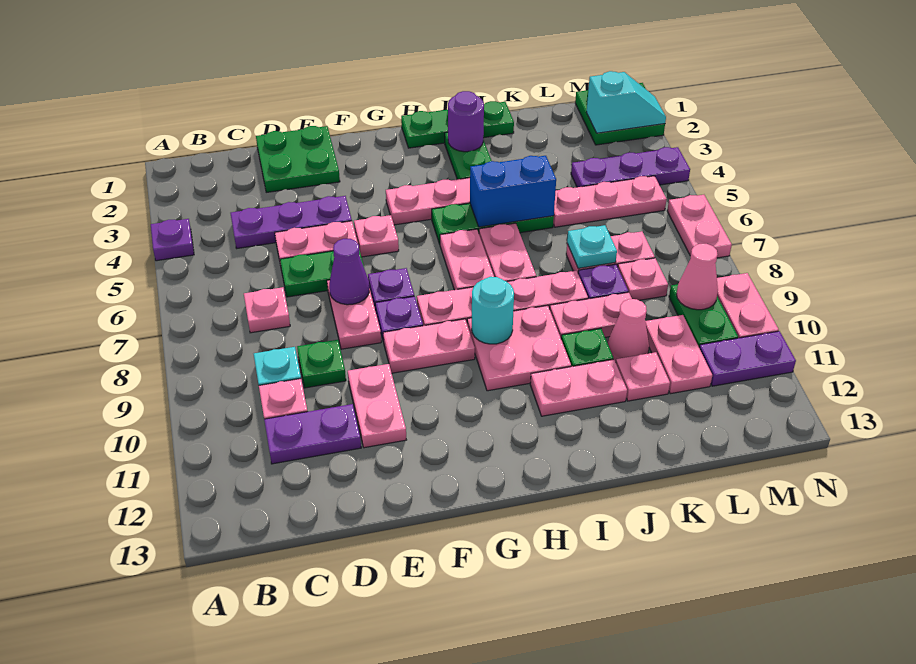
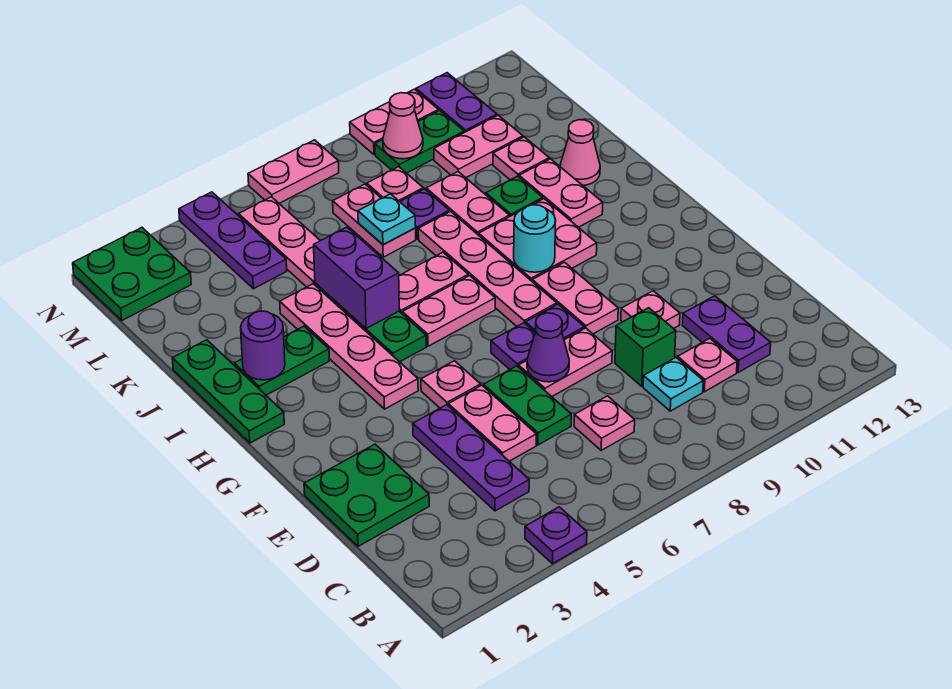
green 1x1 plate [297,340,346,388] -> green 1x1 brick [615,308,676,386]
pink 1x2 plate [348,364,406,448] -> pink 1x1 plate [621,291,680,329]
blue 1x2 brick [470,156,556,227] -> purple 1x2 brick [314,227,399,329]
pink 1x1 cone [608,299,649,362] -> pink 1x1 cone moved to [560,120,600,185]
cyan 1x2 slope [586,71,666,133] -> none

